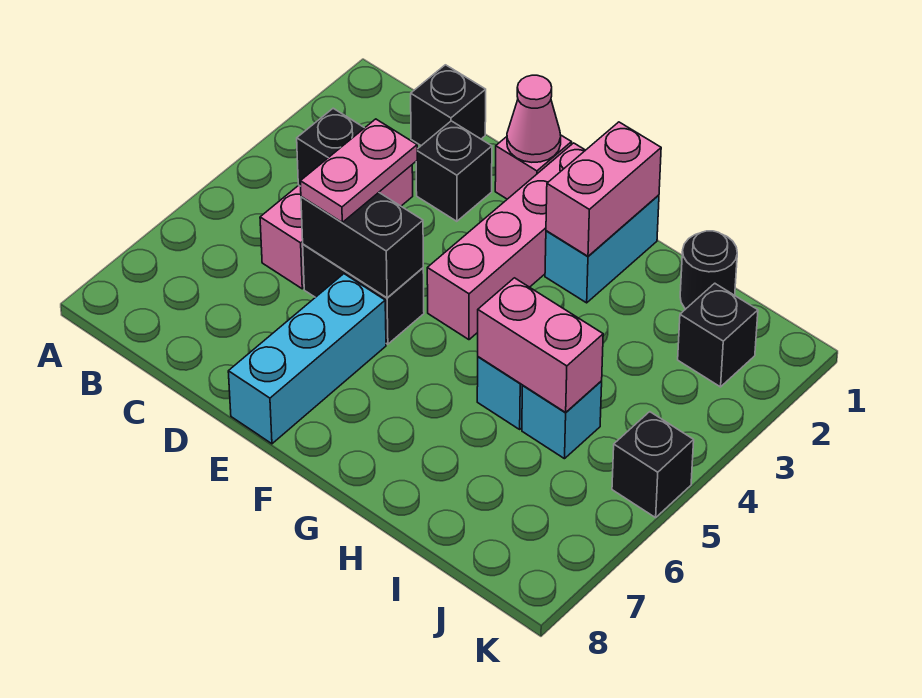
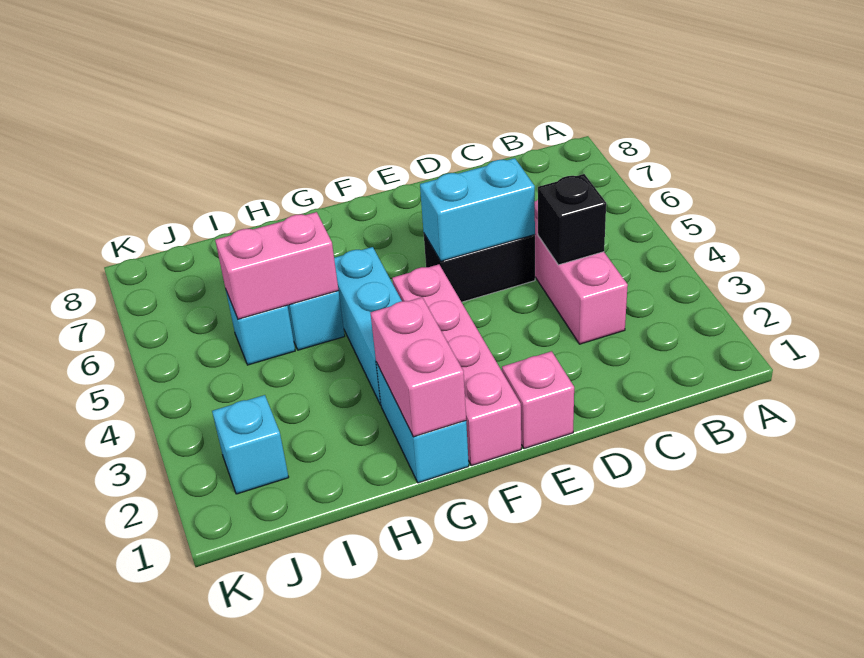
black 1x1 brick [411,65,486,146] -> none
black 1x1 brick [416,121,492,221] -> none
pink 1x2 plate [300,119,417,222] -> none
black 1x2 brick [301,193,423,298] -> cyan 1x2 brick [420,158,535,261]
pink 1x1 cone [507,75,561,162] -> none
cyan 1x3 brick [228,274,386,444] -> cyan 1x3 brick moved to [334,247,402,405]
black 1x1 round brick [680,231,737,309] -> none
black 1x1 brick [678,283,758,387] -> cyan 1x1 brick [212,395,289,494]
black 1x1 brick [612,412,694,518] -> none

